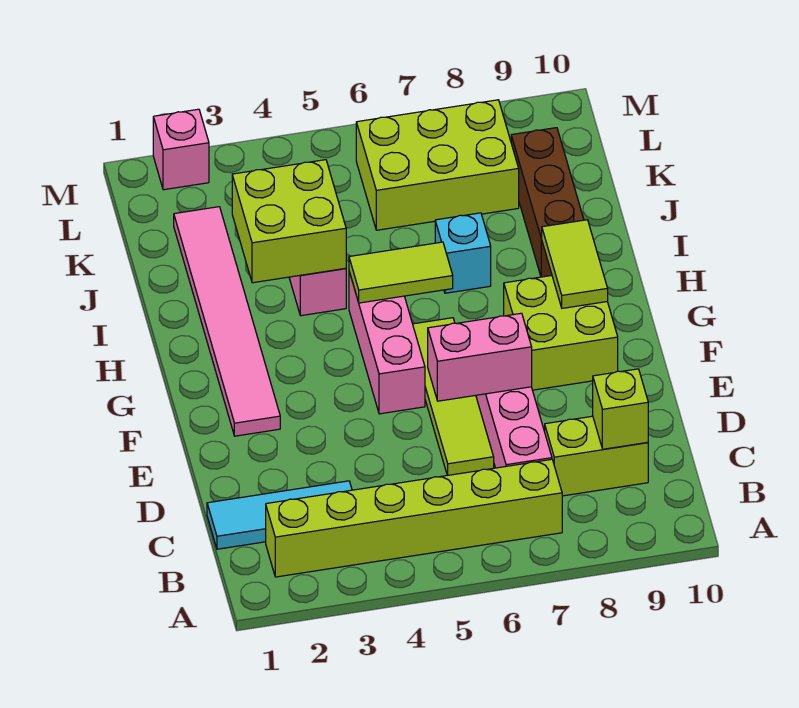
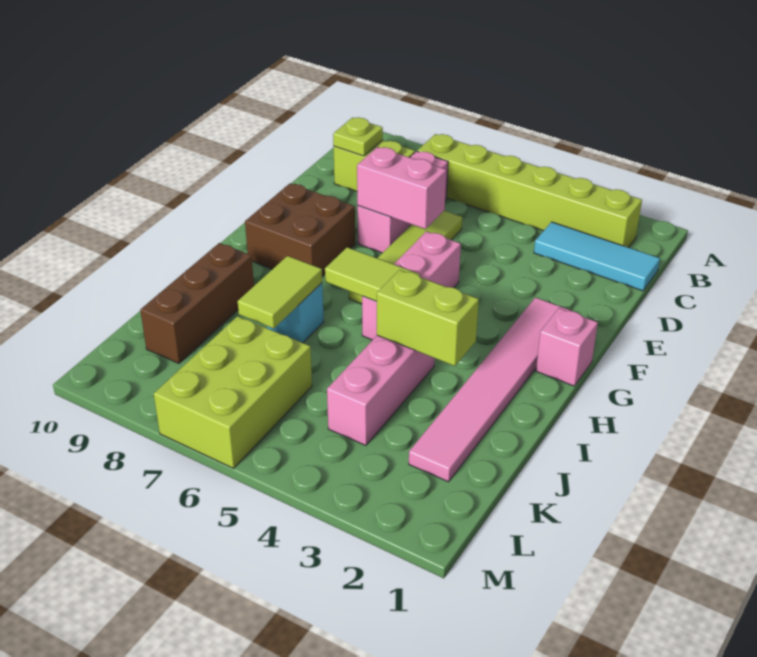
lime 1x1 brick [593,369,648,449] -> lime 1x1 plate [333,117,383,156]
lime 2x2 brick [504,276,618,390] -> brown 2x2 brick [245,183,355,276]
lime 1x2 tile [541,220,608,308] -> lime 1x2 tile moved to [238,256,322,329]
lime 2x2 brick [232,160,346,283] -> lime 1x2 brick [377,270,479,366]
lime 2x3 brick [356,100,519,230] -> lime 2x3 brick turned to [154,316,312,468]
pink 1x1 brick [153,109,209,190] -> pink 1x1 brick moved to [536,308,598,386]

